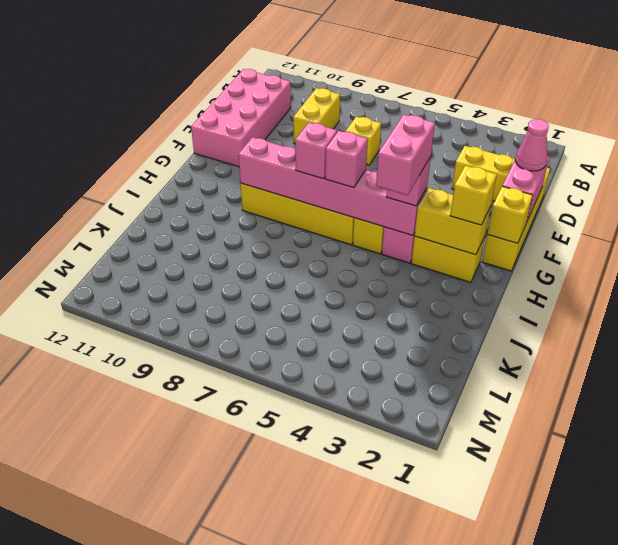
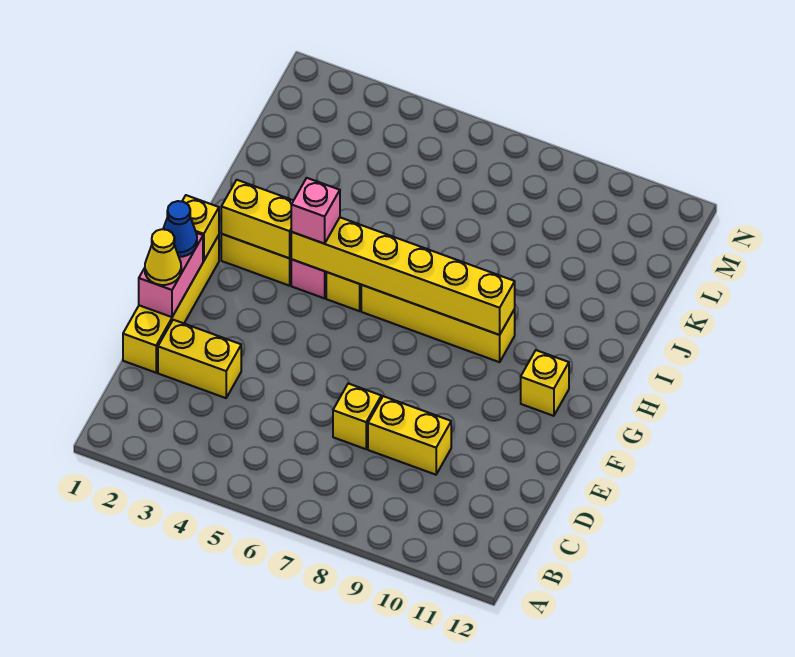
yellow 1x2 brick [293,88,340,144] -> yellow 1x2 brick turned to [368,396,451,475]
pink 2x4 brick [191,69,291,167] -> none
pink 1x1 cone [515,119,549,171] -> yellow 1x1 cone [145,229,181,285]
none -> blue 1x1 cone [163,201,197,257]
yellow 1x1 brick [450,166,497,225] -> yellow 1x1 brick moved to [521,350,569,416]
pink 1x6 brick [238,137,427,236] -> yellow 1x6 brick [291,217,515,335]
pink 1x2 brick [376,114,435,195] -> none
pink 1x1 brick [325,131,368,188] -> none
pink 1x1 brick [295,123,337,179] -> none

